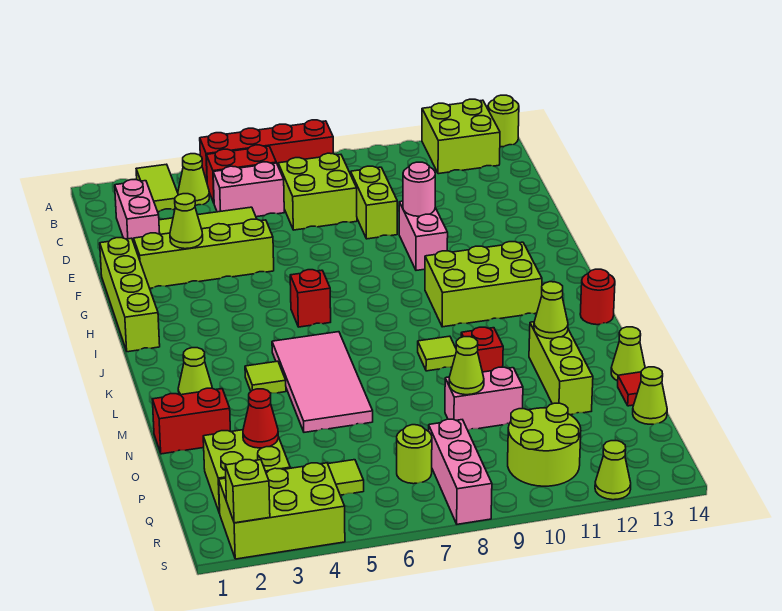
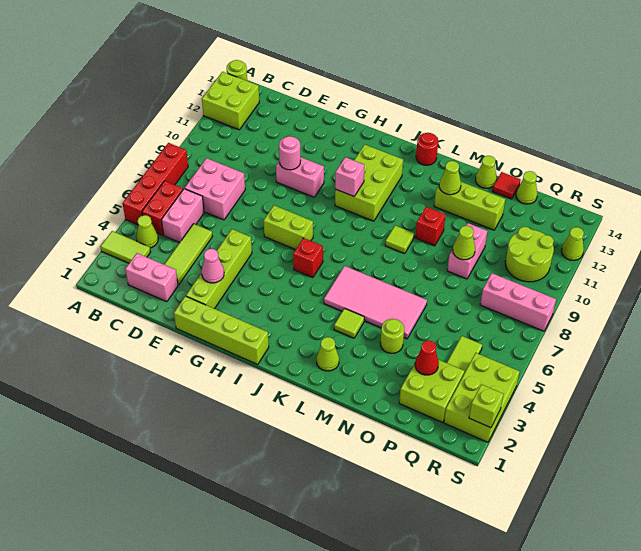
lime 2x2 brick [278,153,357,230] -> pink 2x2 brick [185,158,245,220]
lime 1x2 brick [351,166,397,239] -> lime 1x2 brick moved to [264,205,313,250]
lime 1x1 cone [170,194,203,249] -> pink 1x1 cone [202,249,224,283]
none -> pink 1x1 brick [335,157,364,196]
red 1x2 brick [152,388,230,454] -> none
lime 1x1 round brick [397,425,432,484] -> lime 1x1 round brick moved to [381,319,404,353]

